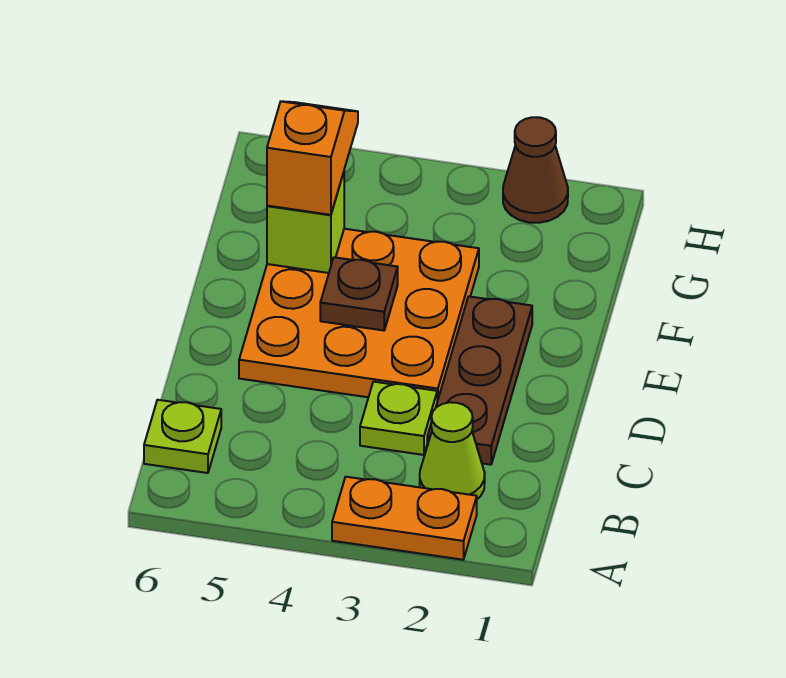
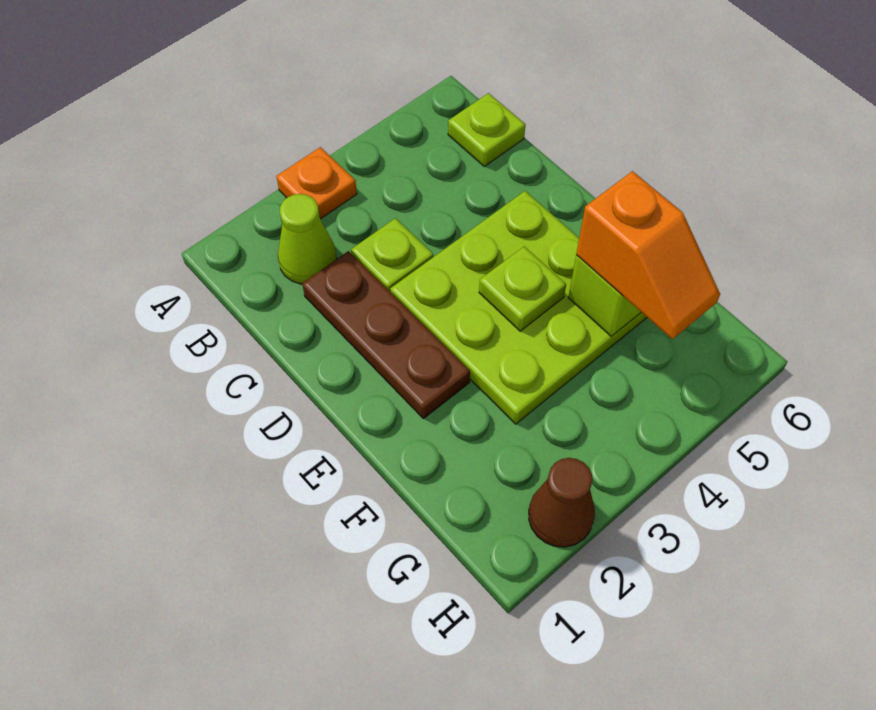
orange 1x2 plate [332,477,477,560] -> orange 1x1 plate [276,147,357,219]
orange 3x3 plate [239,229,479,401] -> lime 3x3 plate [390,191,647,424]
brown 1x1 plate [320,257,398,331] -> lime 1x1 plate [479,246,566,331]

